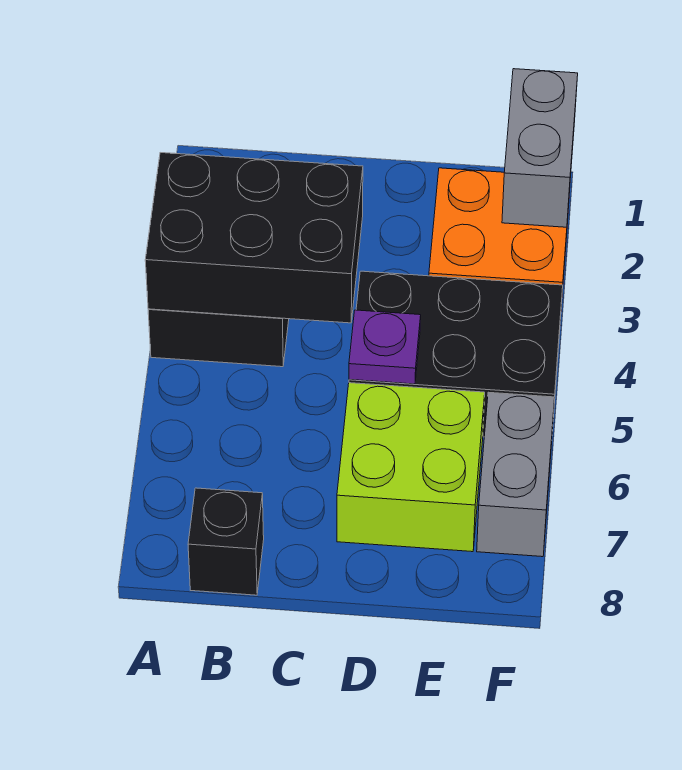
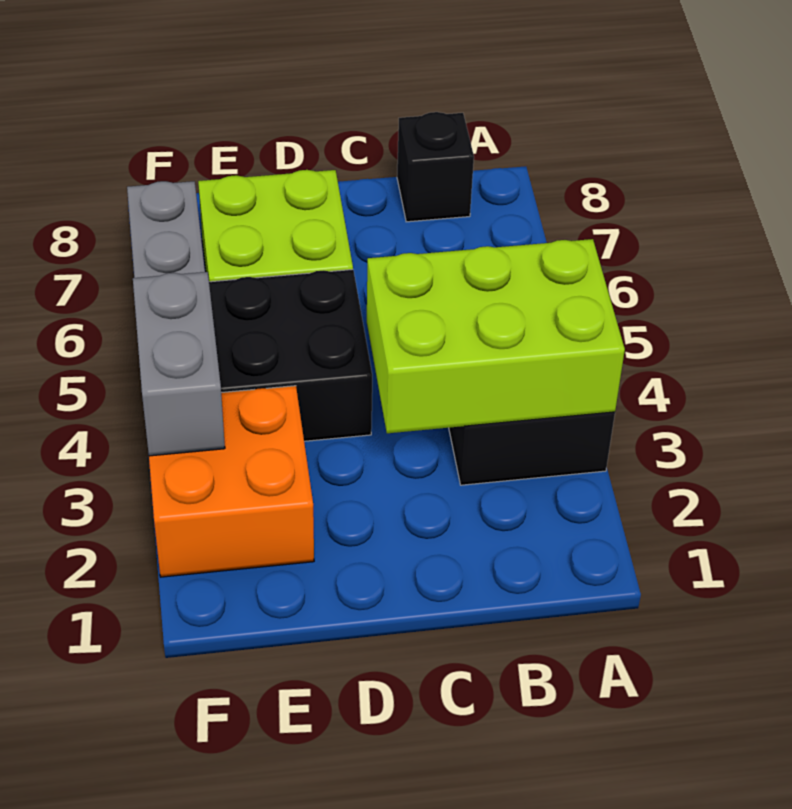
black 2x3 brick [145,153,363,323] -> lime 2x3 brick [367,239,625,433]
purple 1x1 plate [349,310,421,384] -> none
grey 1x2 brick [502,69,578,227] -> grey 1x2 brick moved to [133,272,225,456]

